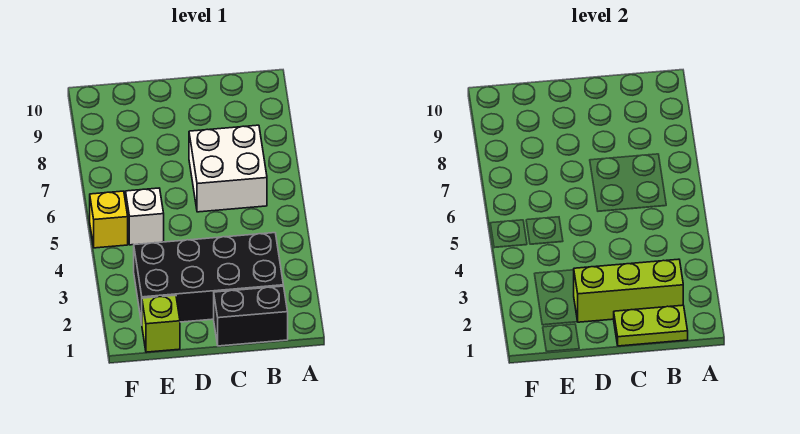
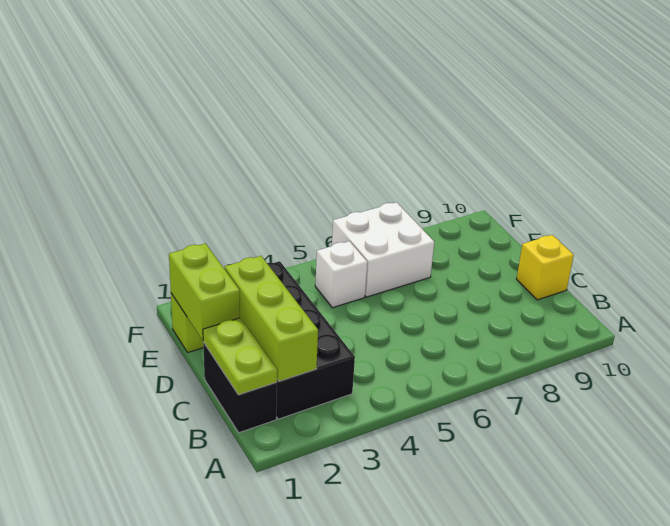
white 2x2 brick [189,125,267,212] -> white 2x2 brick moved to [332,202,434,297]
none -> lime 1x2 brick [169,244,240,340]
yellow 1x1 brick [90,191,128,248] -> yellow 1x1 brick moved to [517,235,574,300]

